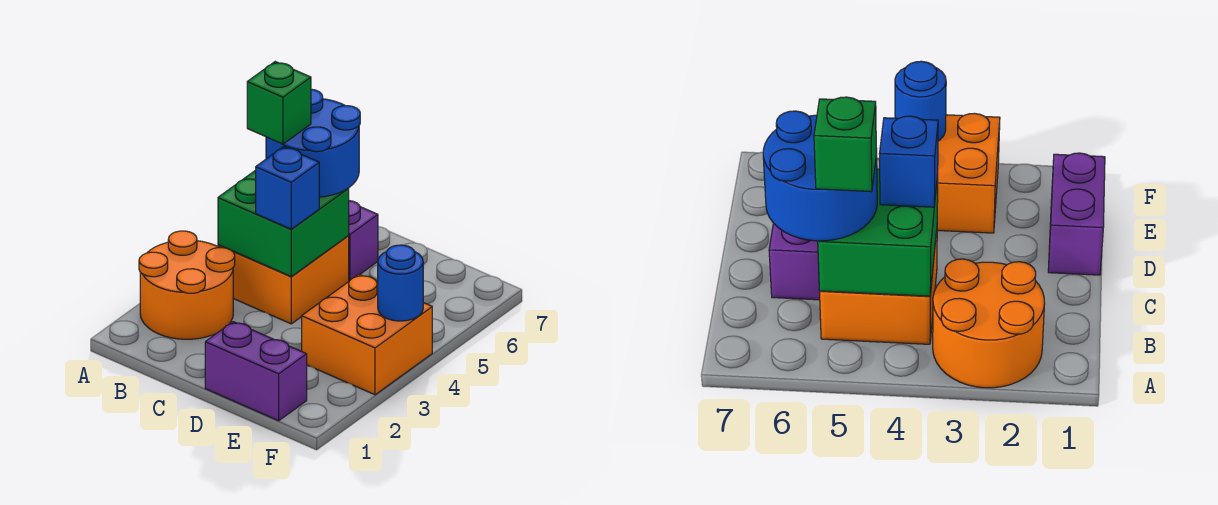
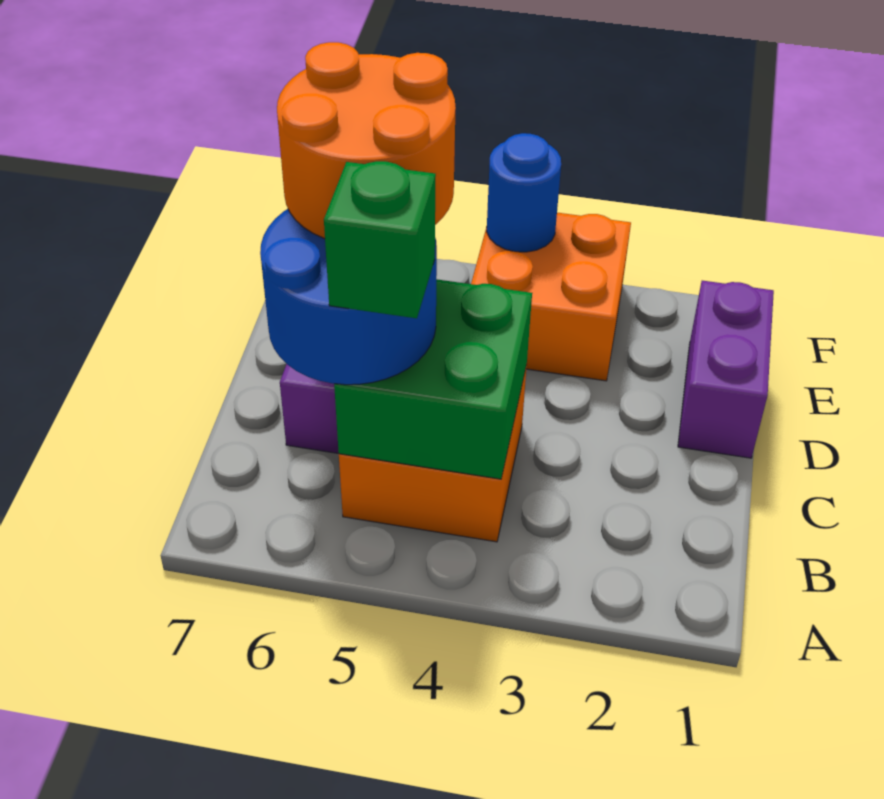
orange 2x2 round brick [139,231,235,339] -> orange 2x2 round brick moved to [277,42,456,239]
blue 1x1 brick [256,147,319,229] -> none

